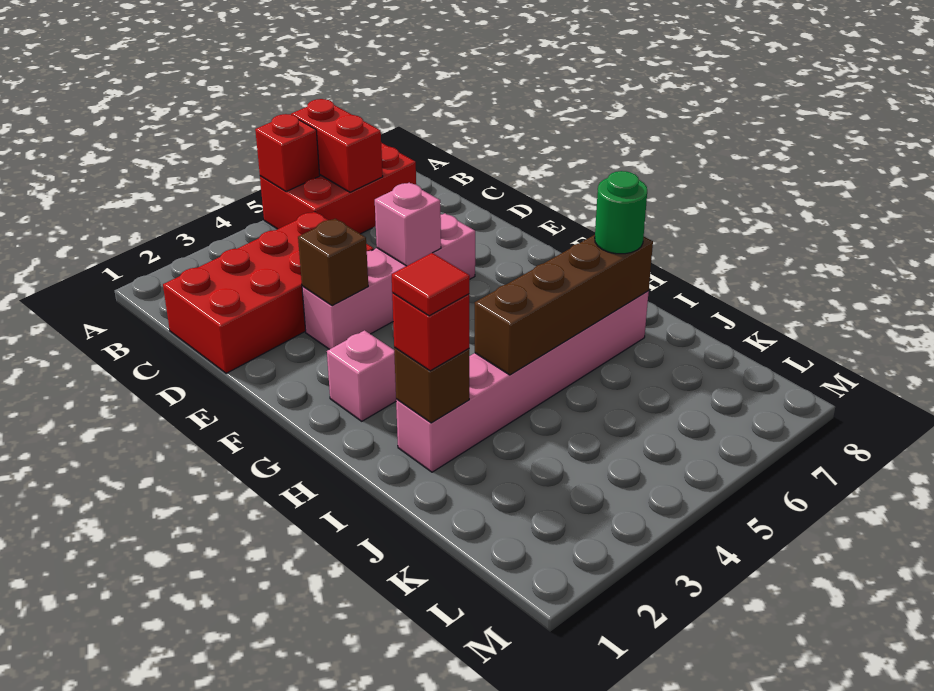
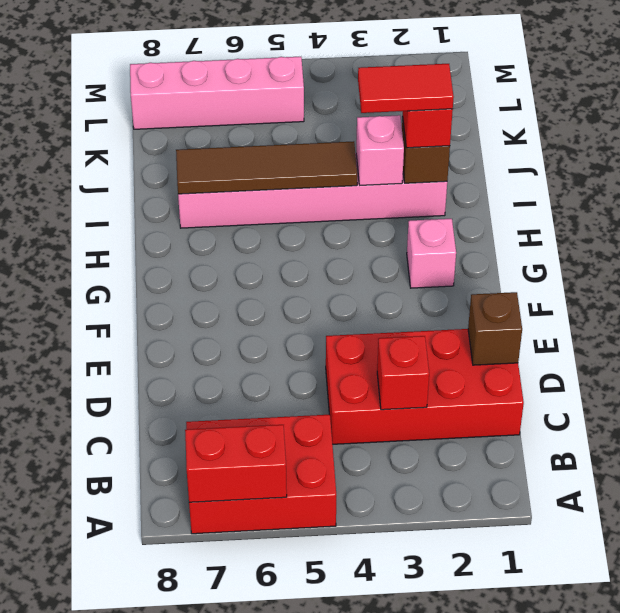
red 1x1 brick [255,114,320,192] -> red 1x1 brick moved to [377,336,429,410]
red 1x2 brick [291,99,383,192] -> red 1x2 brick turned to [185,425,287,502]
pink 1x4 brick [302,213,475,349] -> pink 1x4 brick moved to [130,57,304,129]
brown 1x1 brick [298,219,368,306] -> brown 1x1 brick moved to [468,292,522,365]
pink 1x1 brick [375,183,441,266] -> pink 1x1 brick moved to [356,115,404,185]
red 1x1 tile [392,253,470,316] -> red 1x2 tile [358,64,454,113]
brown 1x4 brick [475,235,653,375] -> brown 1x4 tile [176,141,357,194]
green 1x1 round brick [595,171,647,254] -> none

